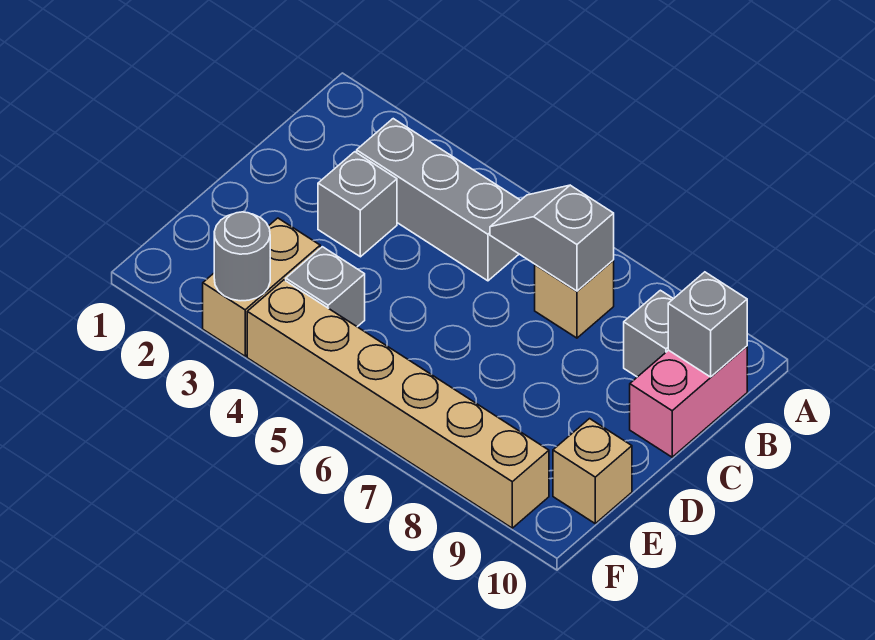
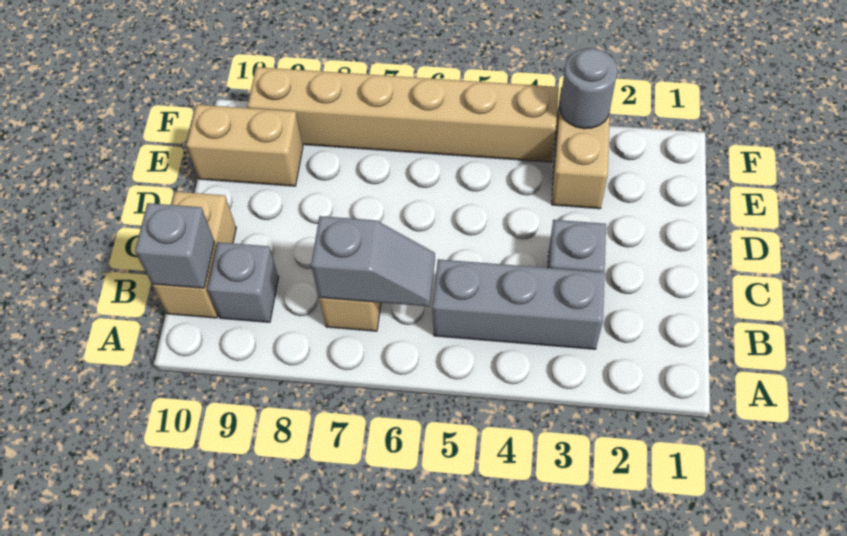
pink 1x2 brick [630,346,747,457] -> tan 1x2 brick [152,192,236,318]
grey 1x1 brick [286,247,365,327] -> none
tan 1x1 brick [553,419,632,523] -> tan 1x2 brick [186,105,303,186]

